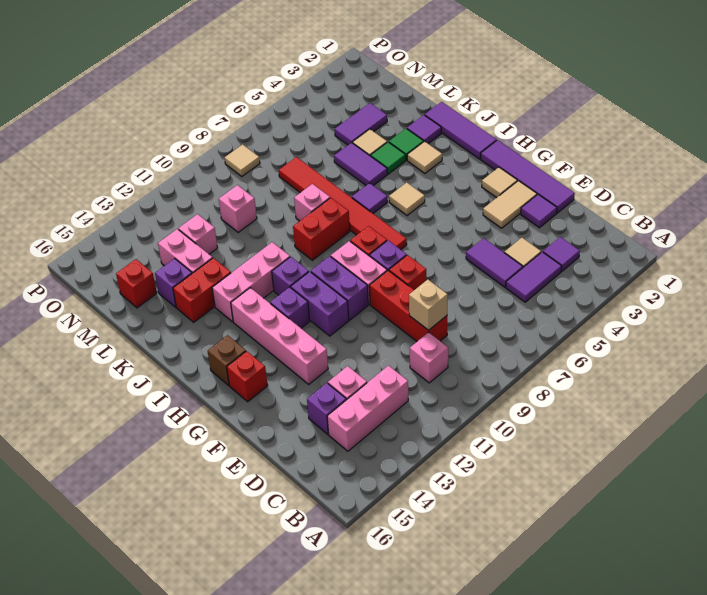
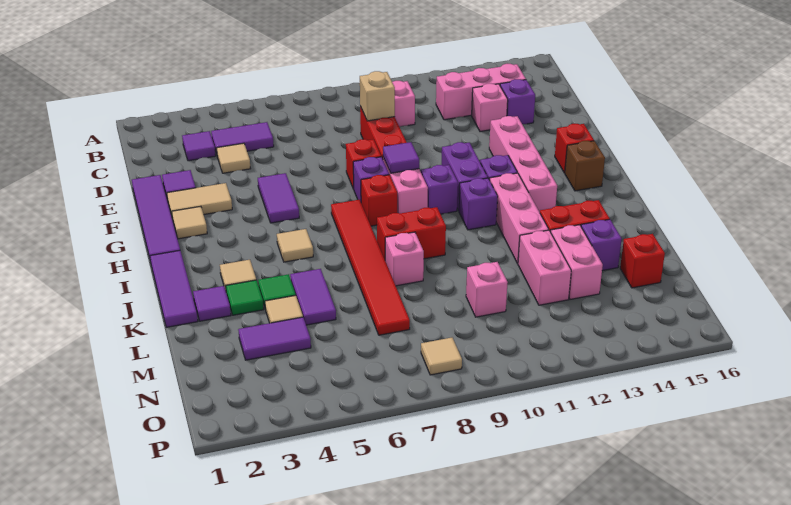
purple 1x2 tile [466,238,523,287] -> purple 1x2 tile moved to [258,173,299,223]
purple 1x2 brick [311,256,368,320] -> purple 1x1 brick [421,165,458,214]
purple 1x1 tile [352,183,387,213] -> purple 1x1 tile moved to [383,142,419,173]
pink 1x3 brick [212,242,290,322] -> pink 1x3 brick turned to [490,173,549,264]
pink 1x1 brick [178,214,218,254] -> pink 1x2 brick [518,230,571,305]

